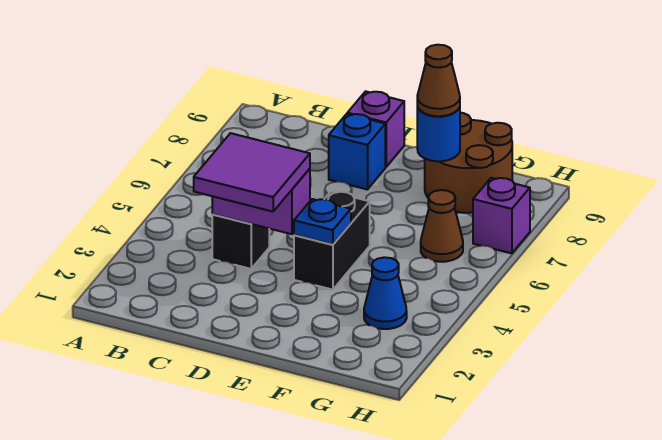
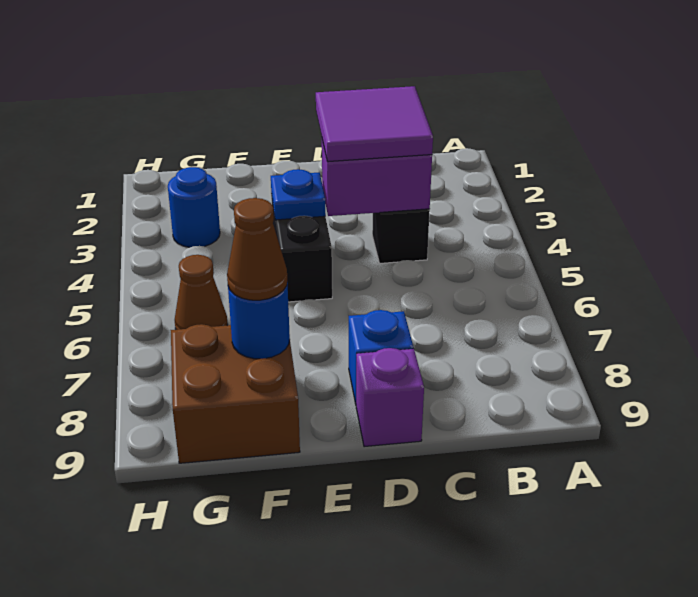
brown 2x2 round brick [425,113,512,213] -> brown 2x2 brick [171,324,300,463]
blue 1x1 cone [364,257,407,329] -> blue 1x1 round brick [168,167,220,247]
purple 1x1 brick [473,178,530,253] -> none

